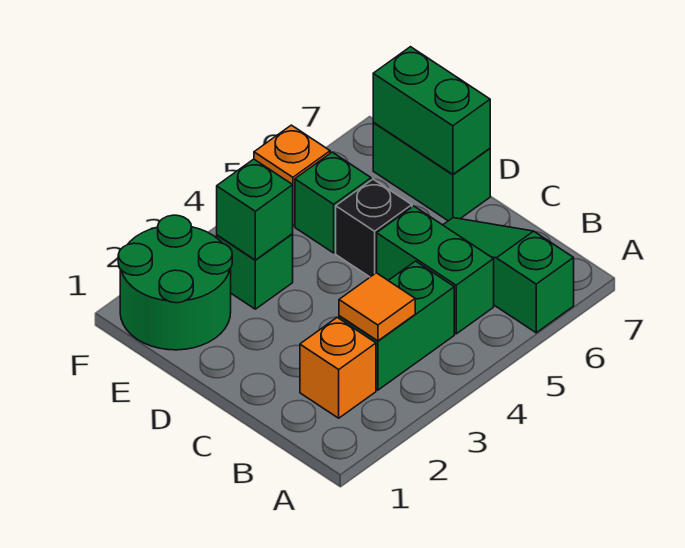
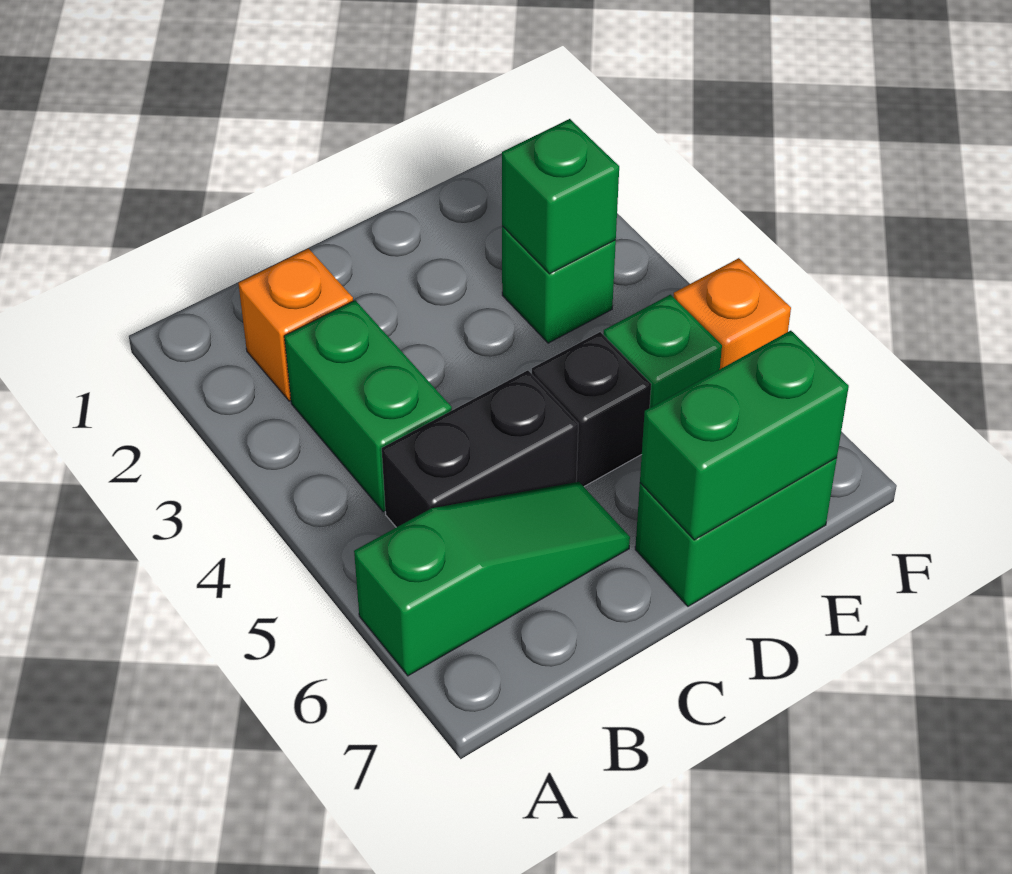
orange 1x1 tile [339,273,415,341] -> none
green 1x2 brick [377,206,494,334] -> black 1x2 brick [382,370,578,527]
green 2x2 round brick [118,215,232,350] -> none

